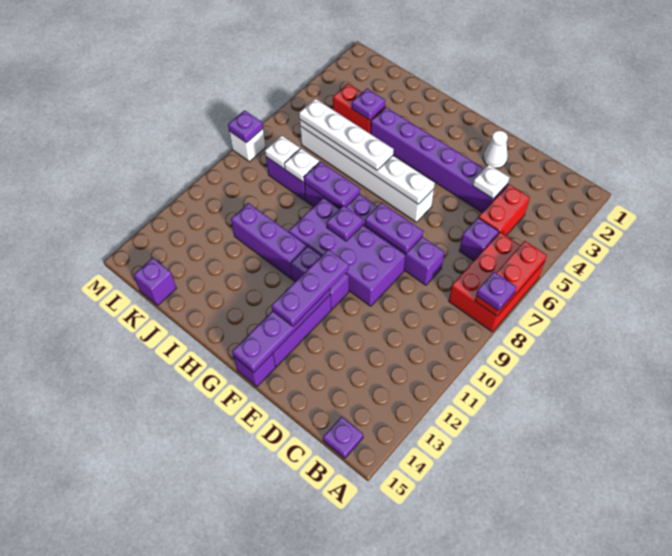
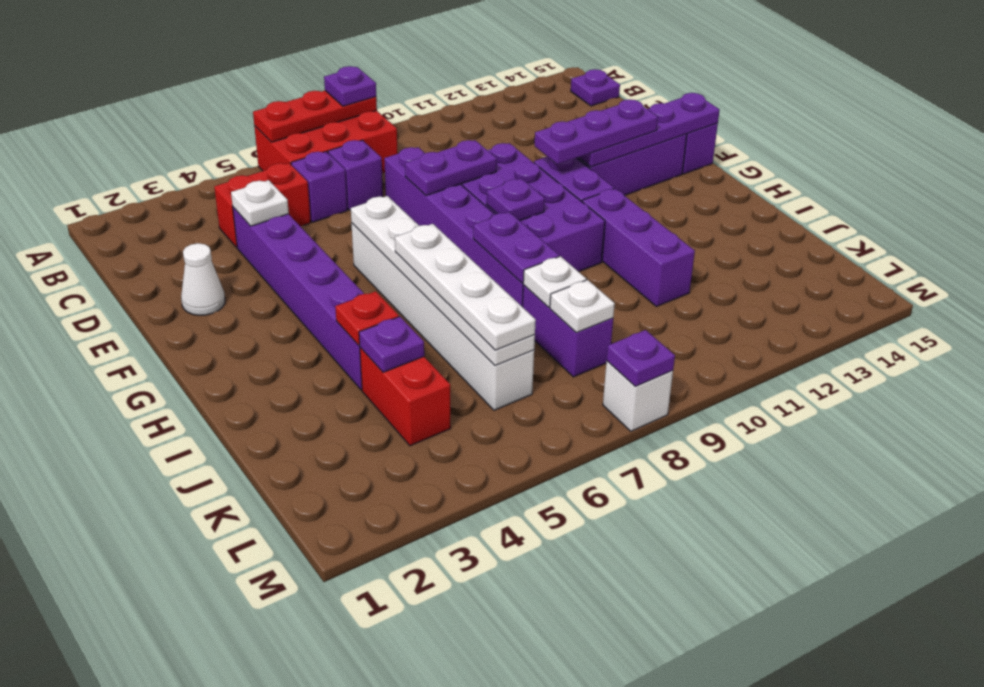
purple 1x2 plate [365,203,423,253] -> purple 1x2 plate turned to [405,140,497,196]
none -> red 1x1 plate [335,291,399,345]
purple 1x1 brick [134,258,176,305] -> purple 1x1 brick moved to [328,140,383,210]

